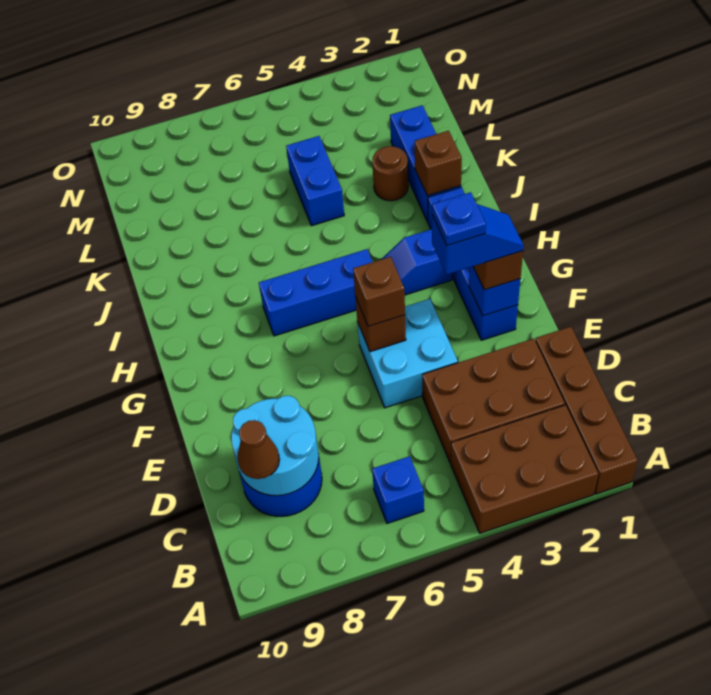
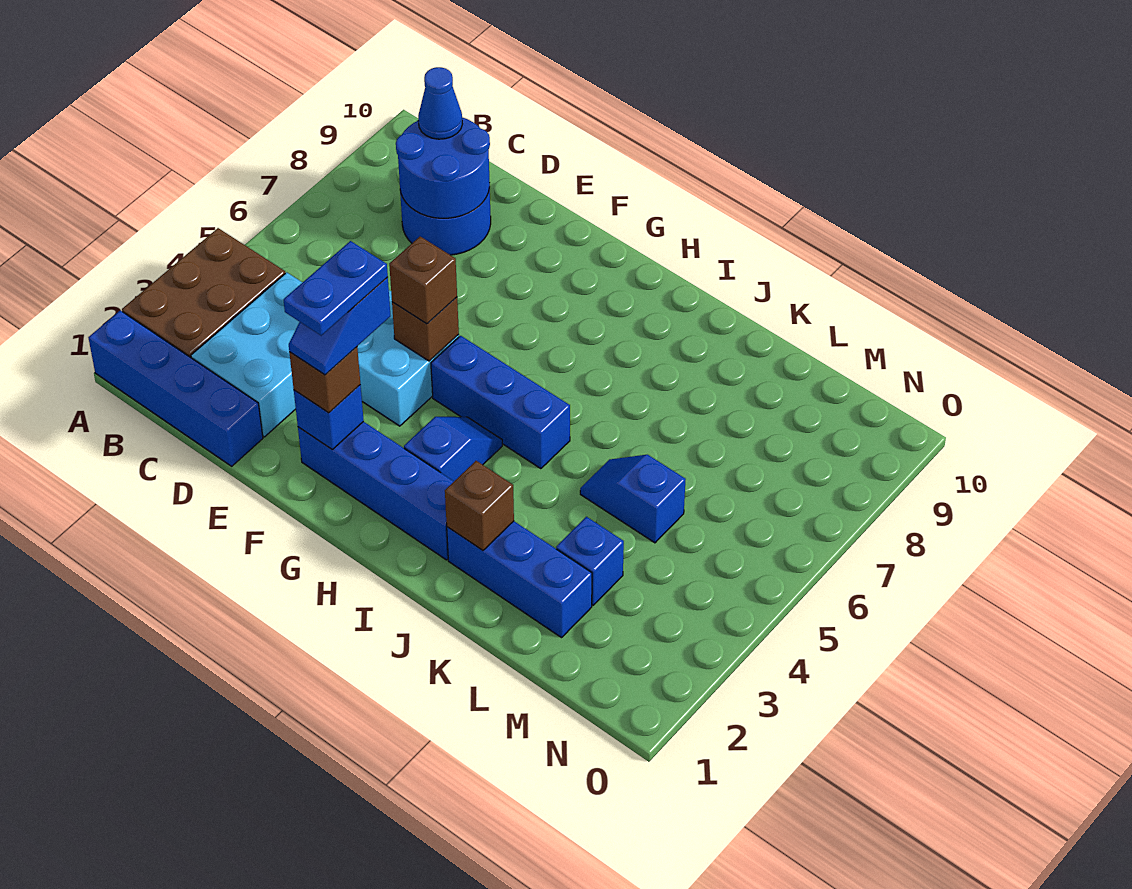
brown 1x4 brick [535,327,638,494] -> blue 1x4 brick [88,310,263,466]
blue 1x1 brick [372,456,424,523] -> blue 1x1 brick moved to [556,517,624,605]
brown 2x3 brick [422,339,565,463] -> cyan 2x3 brick [191,272,303,437]
cyan 2x2 round brick [231,396,319,496] -> blue 2x2 round brick [396,117,490,218]
brown 1x1 cone [237,420,280,479] -> blue 1x1 cone [418,67,462,139]
blue 1x1 plate [432,192,486,246] -> blue 1x2 plate [284,241,388,336]
blue 1x3 brick [259,249,372,336] -> blue 1x3 brick turned to [431,336,570,469]
brown 1x1 round brick [372,146,408,201] -> none
blue 1x2 brick [286,136,344,226] -> blue 1x2 slope [580,455,686,543]

